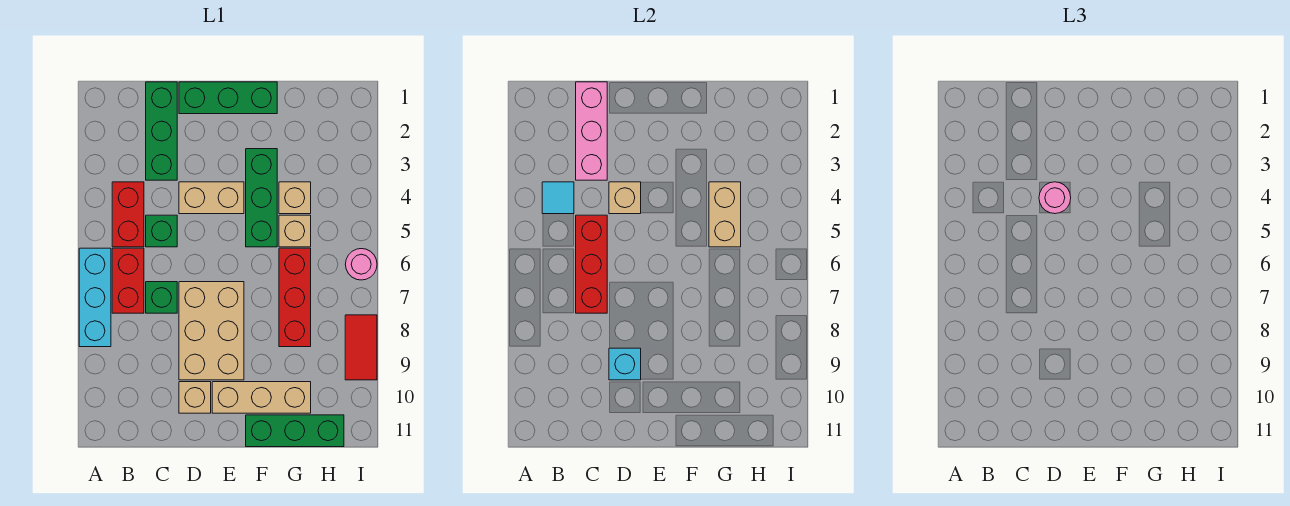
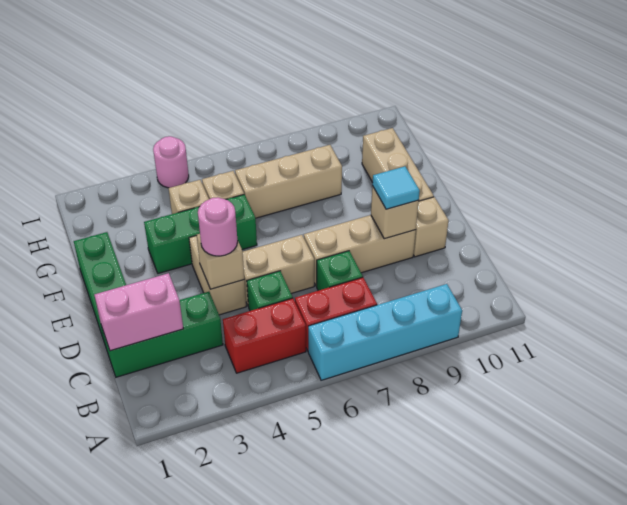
cyan 1x3 brick [79,248,111,347] -> cyan 1x4 brick [308,284,462,380]
cyan 1x1 tile [542,182,574,214] -> cyan 1x1 tile moved to [372,166,420,209]
pink 1x3 brick [576,82,607,180] -> pink 1x2 brick [94,273,183,351]
red 1x3 brick [576,215,607,313] -> none
tan 2x3 brick [179,282,244,380] -> tan 1x3 brick [304,215,416,286]
cyan 1x1 brick [609,348,641,380] -> tan 1x1 brick [371,186,419,239]
green 1x3 brick [246,415,344,447] -> none
tan 1x2 brick [709,182,741,247] -> tan 1x2 brick moved to [243,235,314,305]
red 1x3 brick [279,248,311,347] -> tan 1x3 brick [235,145,342,218]
pink 1x1 round brick [345,249,377,280] -> pink 1x1 round brick moved to [153,136,189,188]
red 1x2 tile [345,315,377,380] -> none

